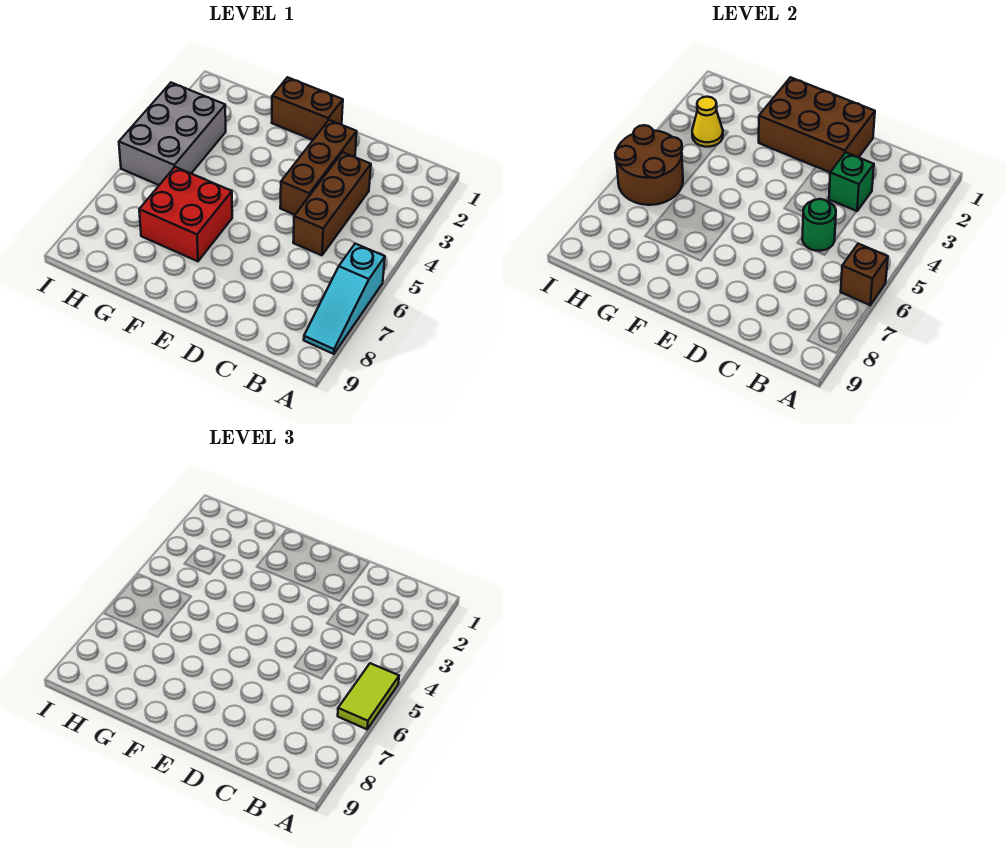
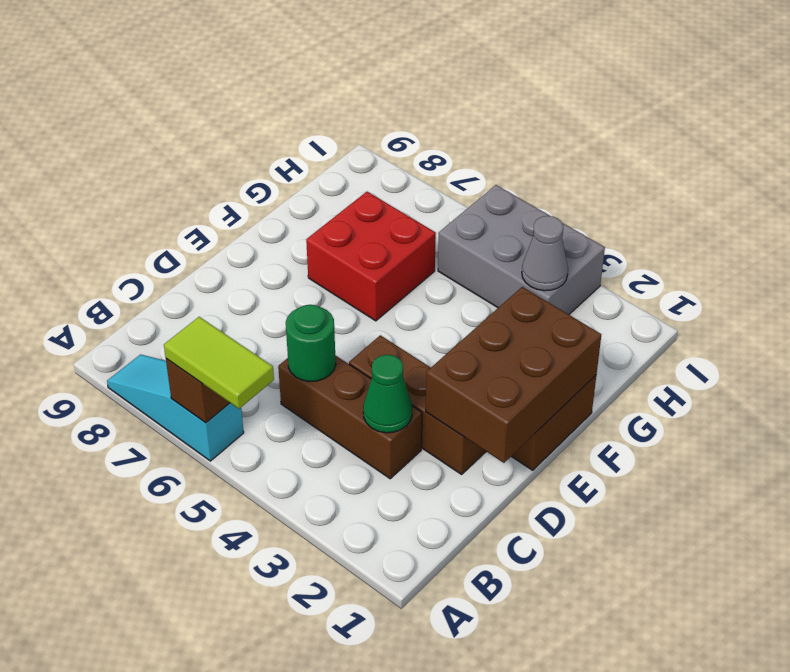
green 1x1 brick [829,152,874,211] -> green 1x1 cone [363,355,412,433]
yellow 1x1 cone [692,97,723,147] -> grey 1x1 cone [522,216,568,291]
brown 2x2 round brick [615,125,683,205] -> none

